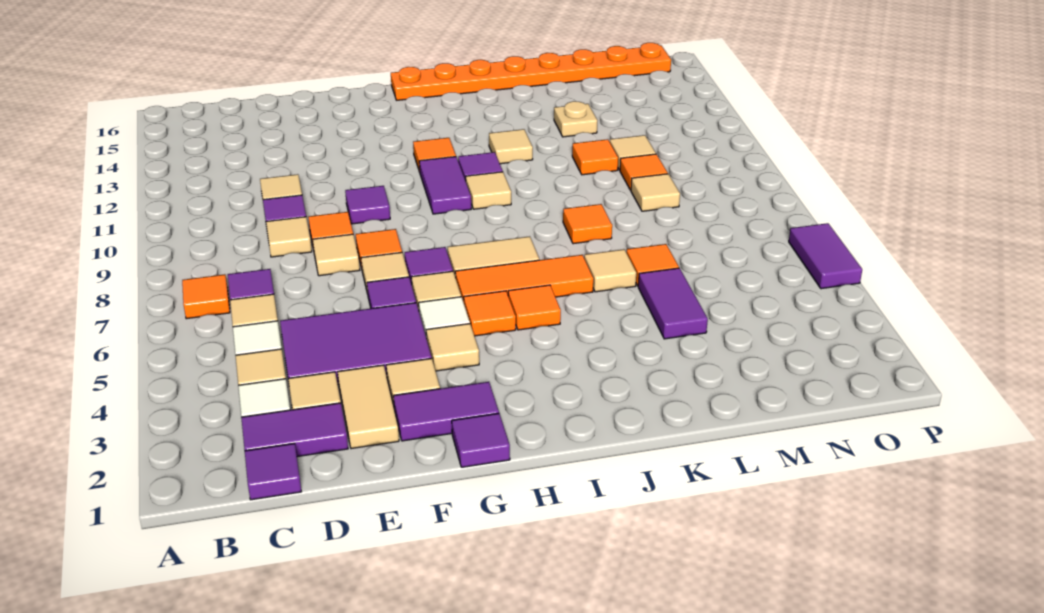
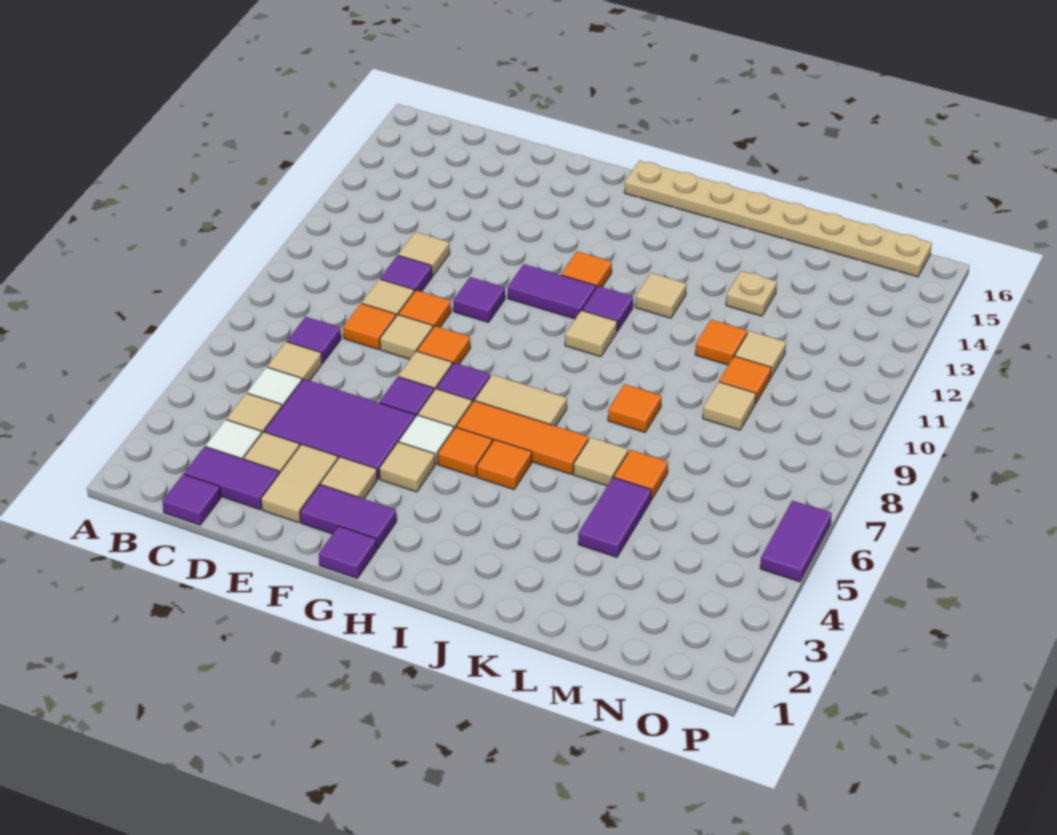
orange 1x1 tile [182,274,230,319] -> orange 1x1 tile moved to [343,303,396,349]
purple 1x2 tile [419,157,471,214] -> purple 1x2 tile turned to [507,264,596,319]
orange 1x8 plate [391,43,671,100] -> tan 1x8 plate [624,161,932,277]

